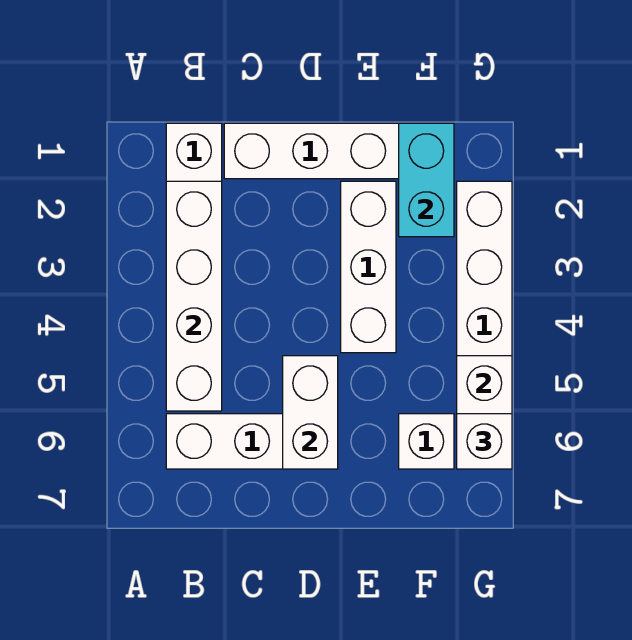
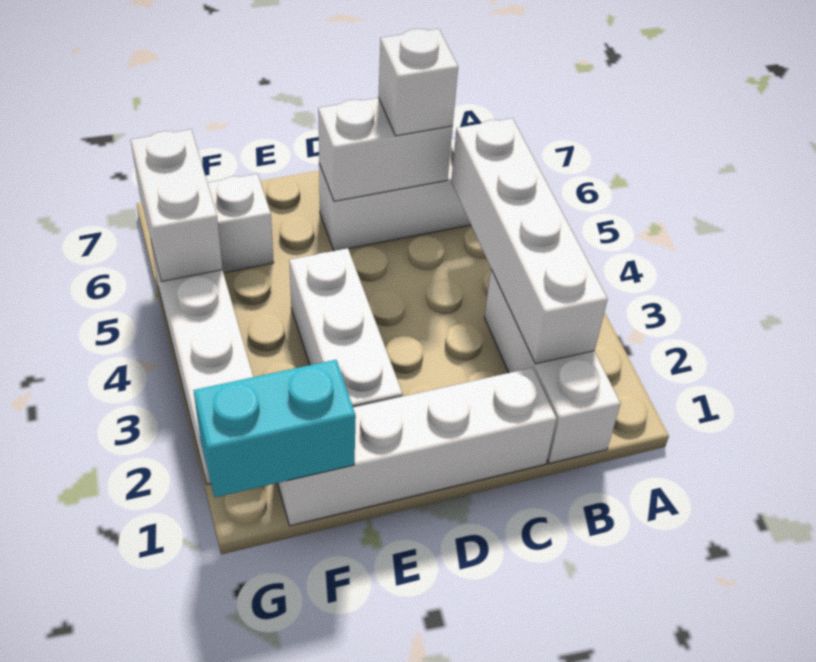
white 1x2 brick [283,356,338,469] -> white 1x2 brick turned to [318,98,453,201]
cyan 1x2 brick [399,123,454,237] -> cyan 1x2 brick turned to [193,360,356,497]
white 1x1 brick [457,414,512,469] -> white 1x1 brick moved to [378,29,458,136]

